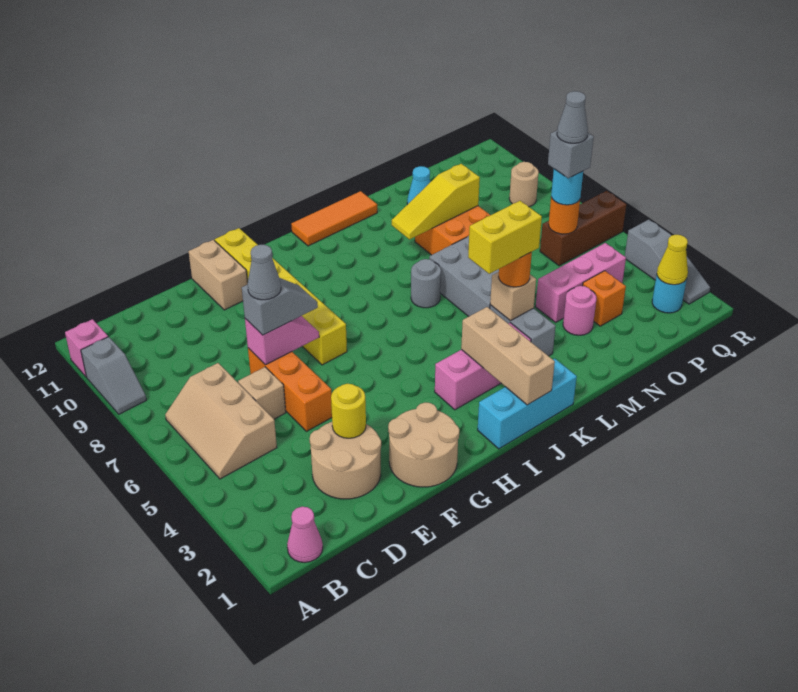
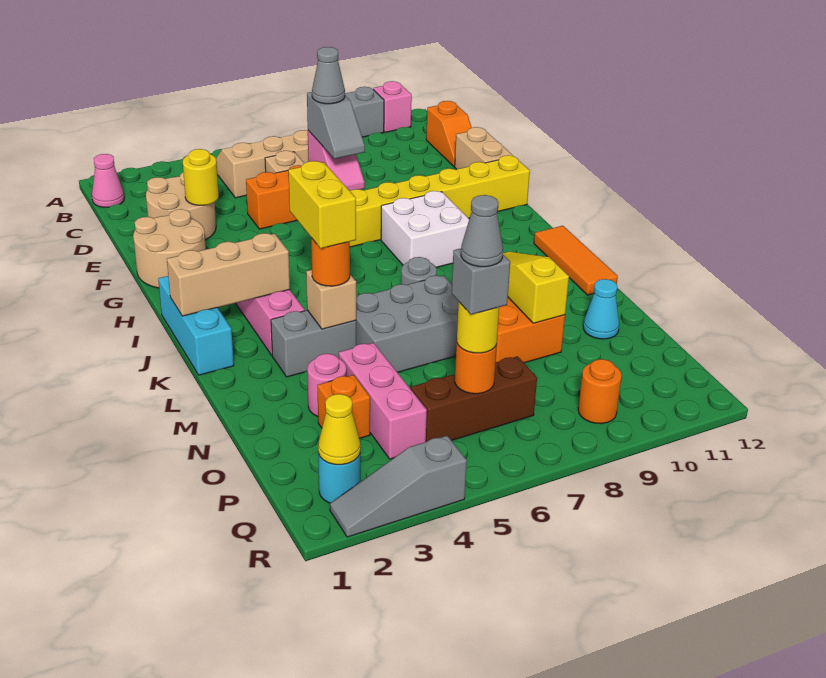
none -> orange 1x2 slope [426,101,472,167]
tan 1x2 brick [188,240,248,310] -> tan 1x2 brick turned to [455,127,513,169]
none -> white 2x2 brick [381,191,469,267]
brown 1x3 brick [540,191,626,266] -> brown 1x3 brick turned to [411,356,537,442]
cyan 1x1 round brick [551,169,583,205] -> yellow 1x1 round brick [457,302,499,353]
tan 1x1 round brick [509,162,539,207] -> orange 1x1 round brick [578,359,622,424]

